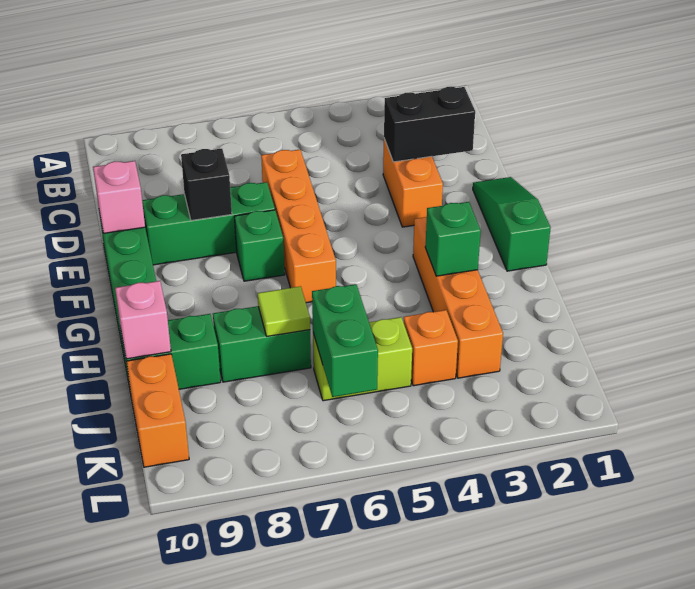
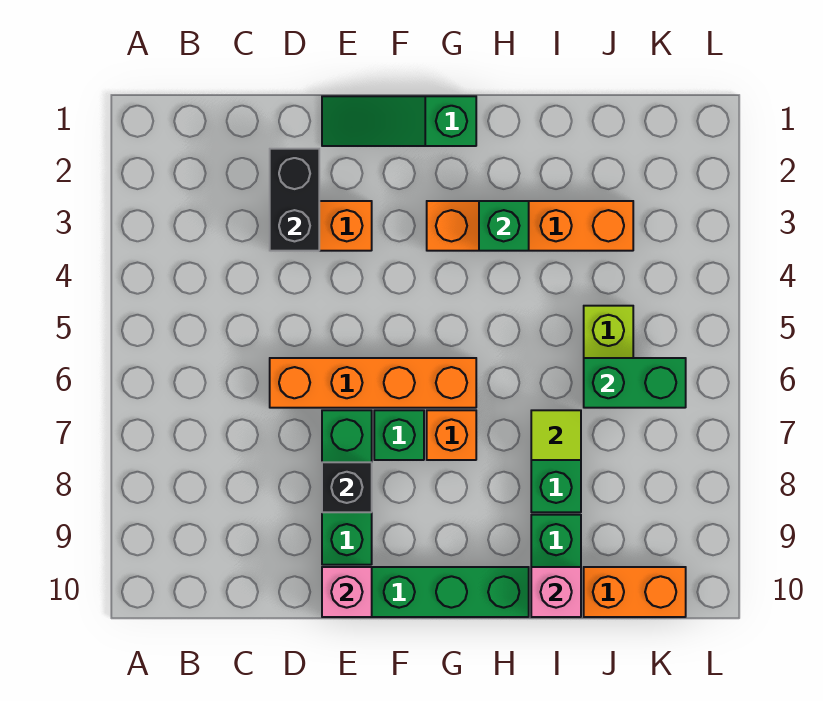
orange 1x1 brick [403,310,458,386] -> orange 1x1 brick moved to [427,410,476,460]

